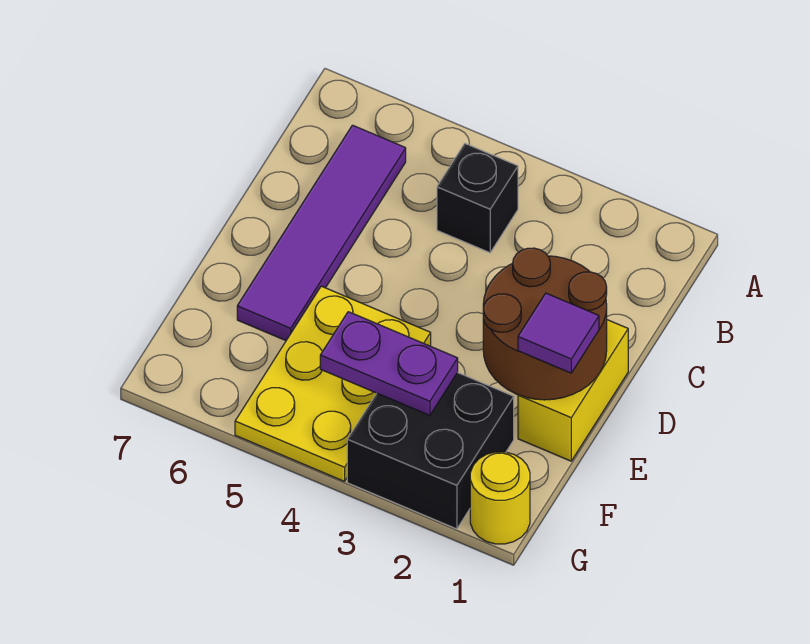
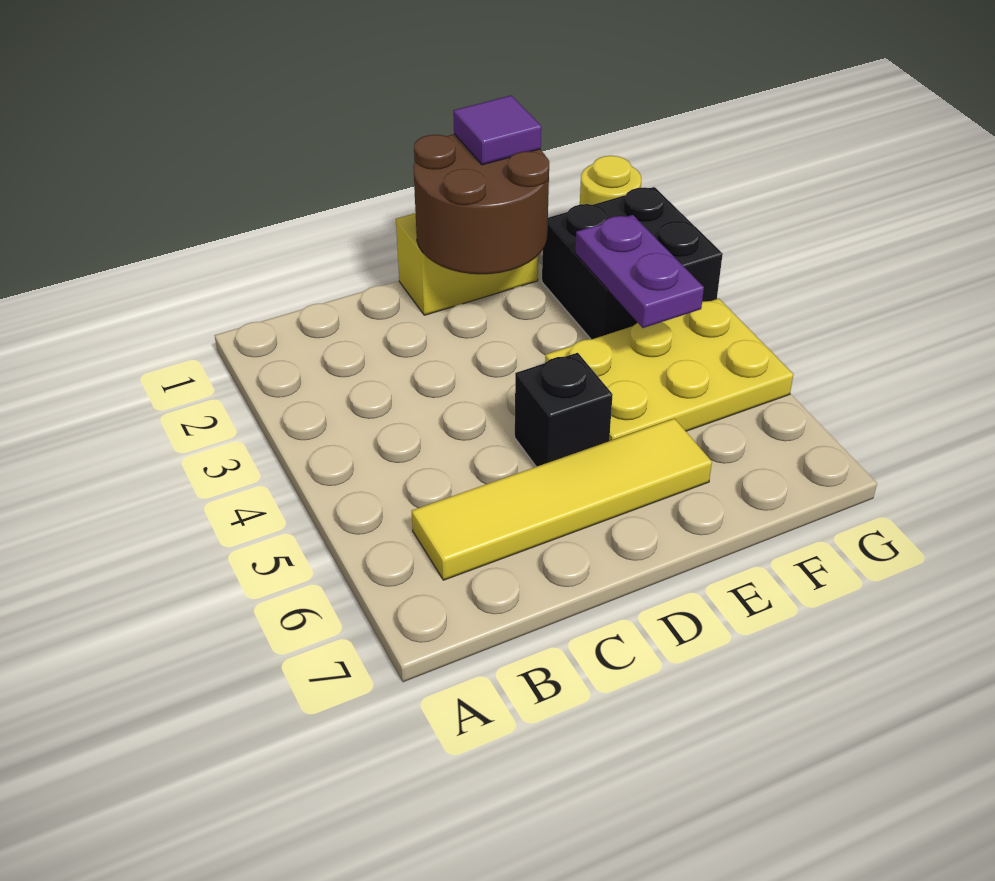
black 1x1 brick [437,144,518,253] -> black 1x1 brick moved to [515,353,613,467]
purple 1x4 tile [237,125,406,341] -> yellow 1x4 tile [412,419,712,580]

